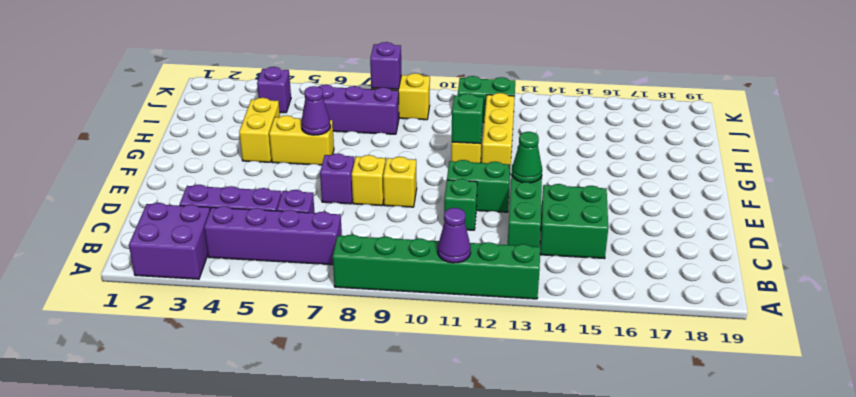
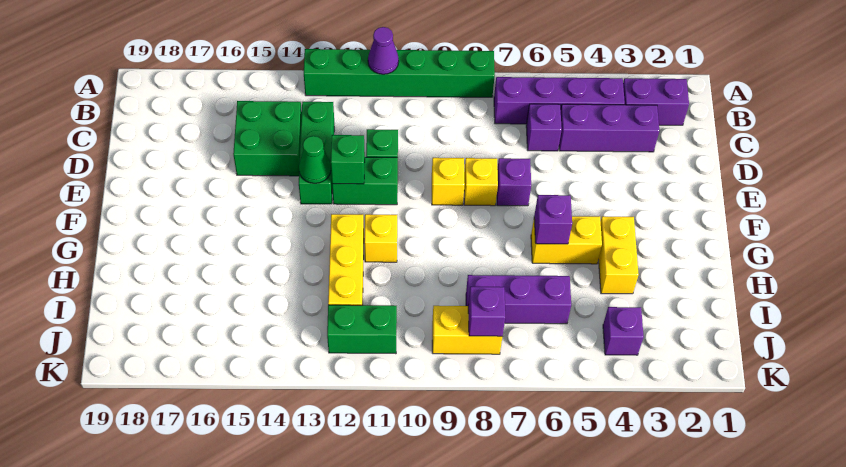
purple 2x2 brick [129,203,210,279] -> purple 1x2 brick [623,78,689,125]
purple 1x1 cone [301,86,330,135] -> purple 1x1 brick [534,195,572,244]
green 1x1 brick [452,94,483,144] -> green 1x1 brick moved to [331,135,365,184]

